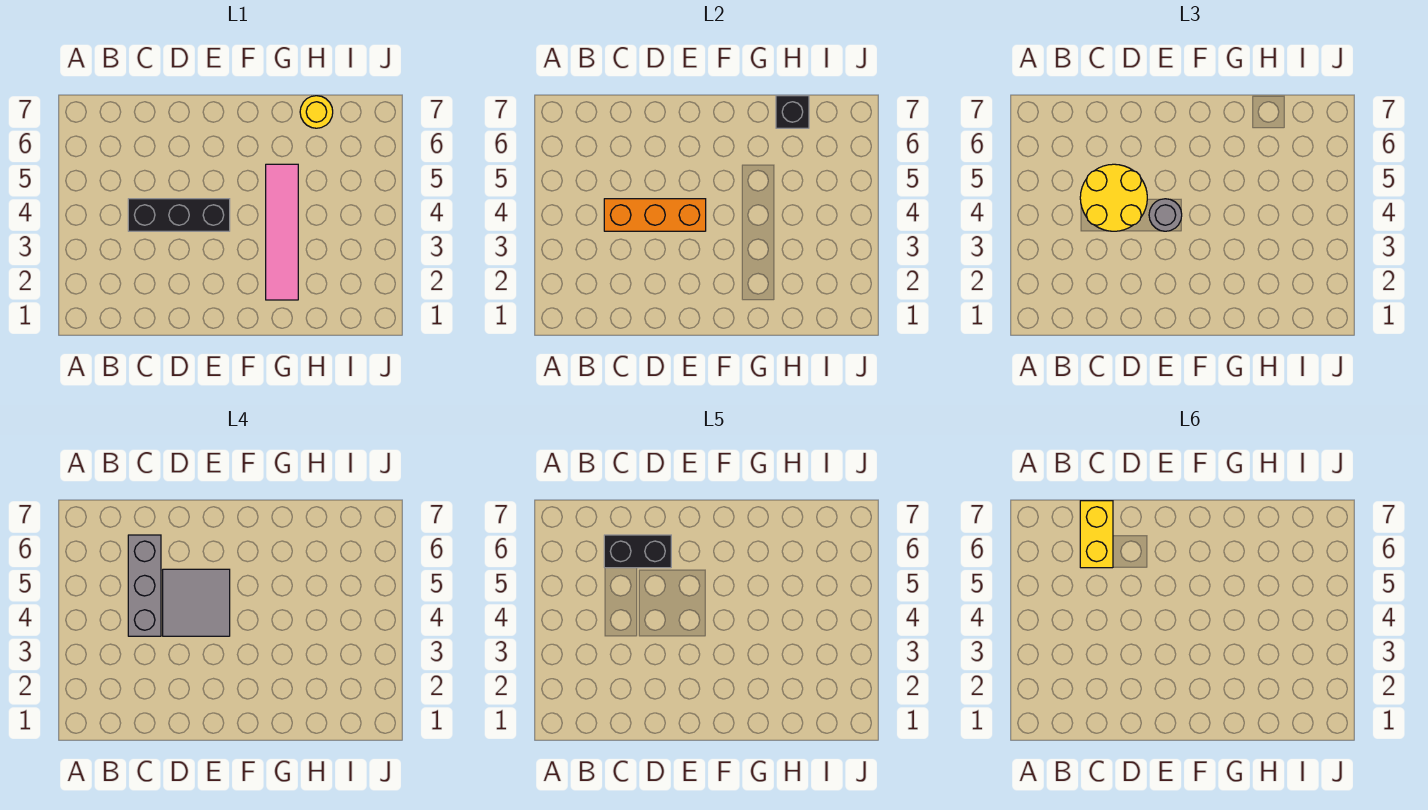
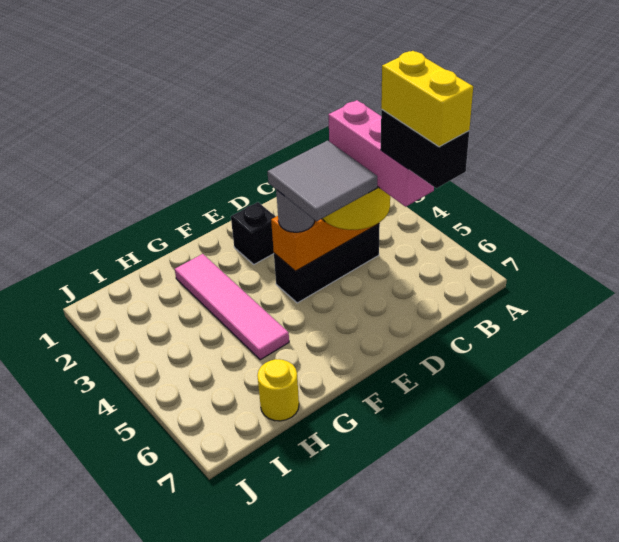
grey 1x3 brick [128,535,161,636] -> pink 1x3 brick [328,100,434,207]
black 1x2 brick [604,535,671,568] -> black 1x2 brick turned to [381,110,469,188]
black 1x1 brick [776,96,809,128] -> black 1x1 brick moved to [231,202,276,264]

